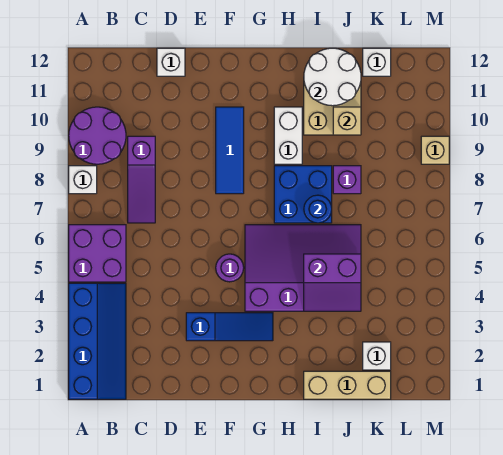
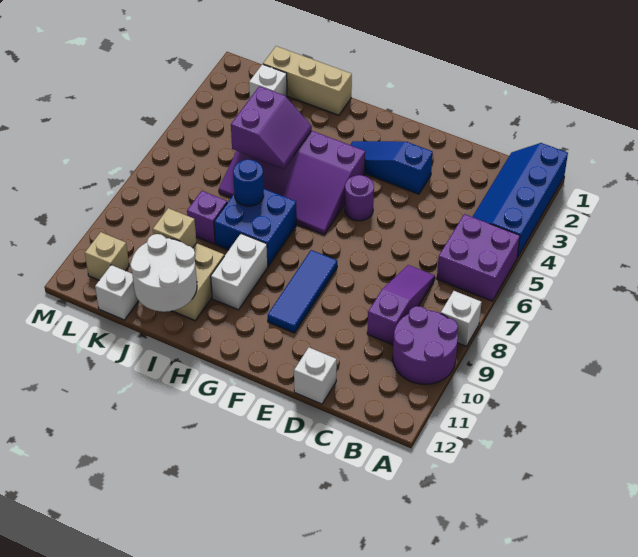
purple 2x2 slope [304,254,361,311] -> purple 2x2 slope turned to [231,86,312,169]
tan 1x1 brick [421,136,449,164] -> tan 1x1 brick moved to [85,232,129,280]

